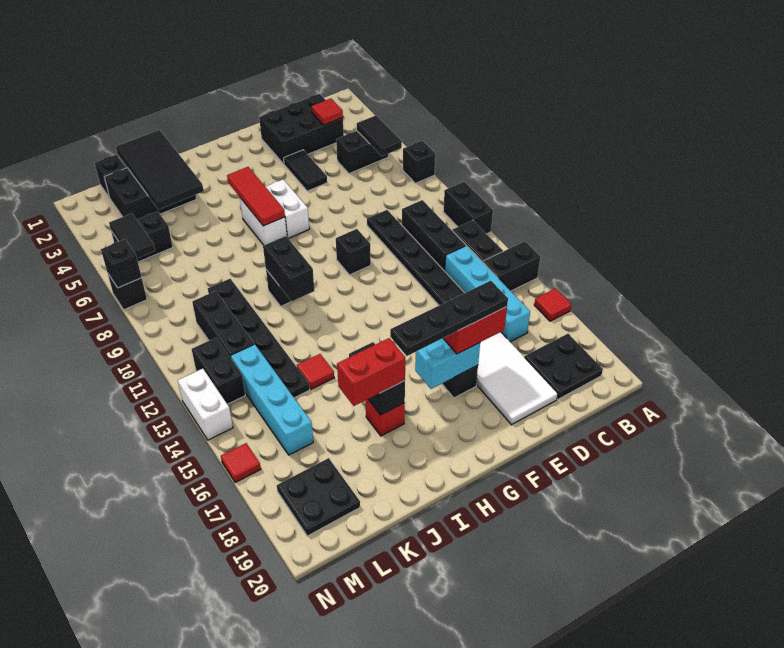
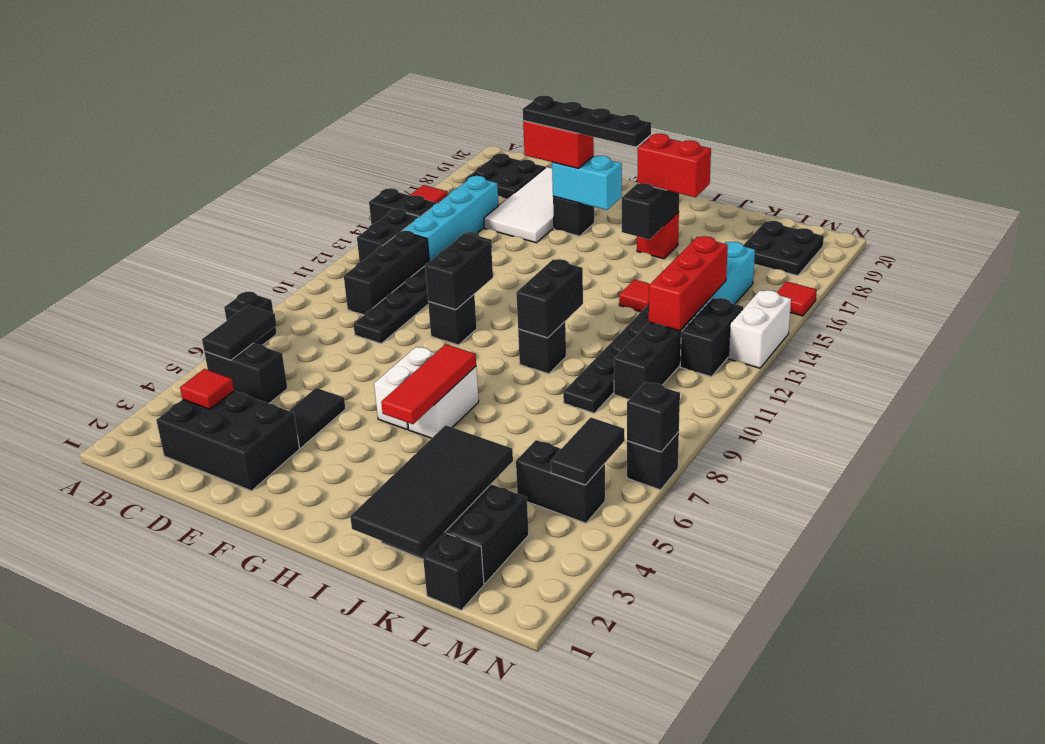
black 1x2 brick [443,182,493,234] -> black 1x2 brick moved to [425,234,493,310]
none -> red 1x3 brick [649,236,728,331]

